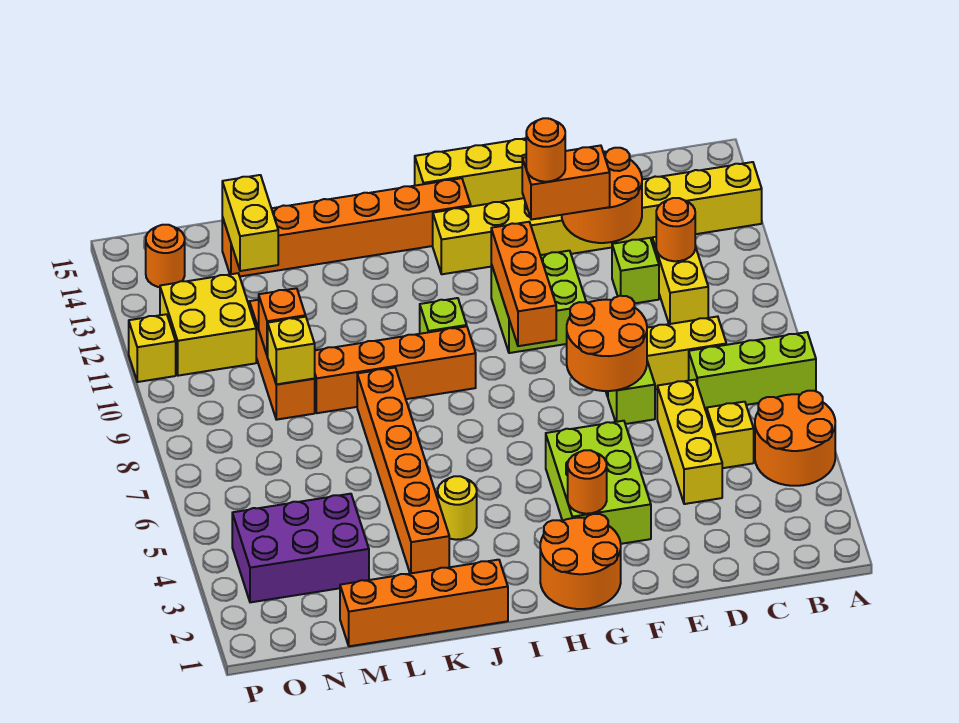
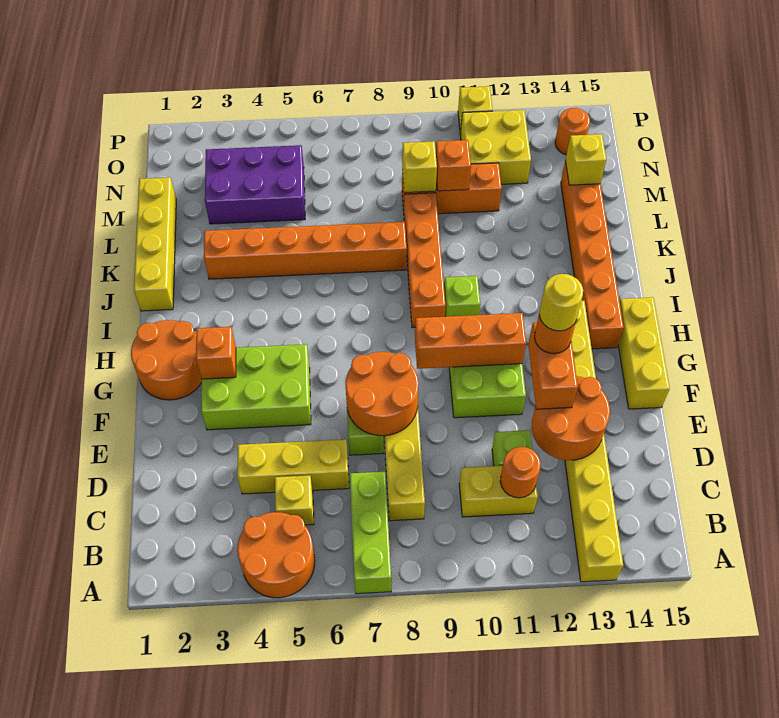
orange 1x1 round brick [568,450,607,514] -> orange 1x1 brick [196,327,236,379]
orange 1x4 brick [340,560,508,646] -> yellow 1x4 brick [134,177,176,311]
yellow 1x1 round brick [438,476,477,540] -> yellow 1x1 round brick moved to [539,274,583,331]
purple 2x3 brick [232,494,369,602] -> purple 2x3 brick turned to [205,145,305,224]
yellow 1x2 brick [222,175,278,271] -> yellow 1x1 brick [565,134,606,185]

